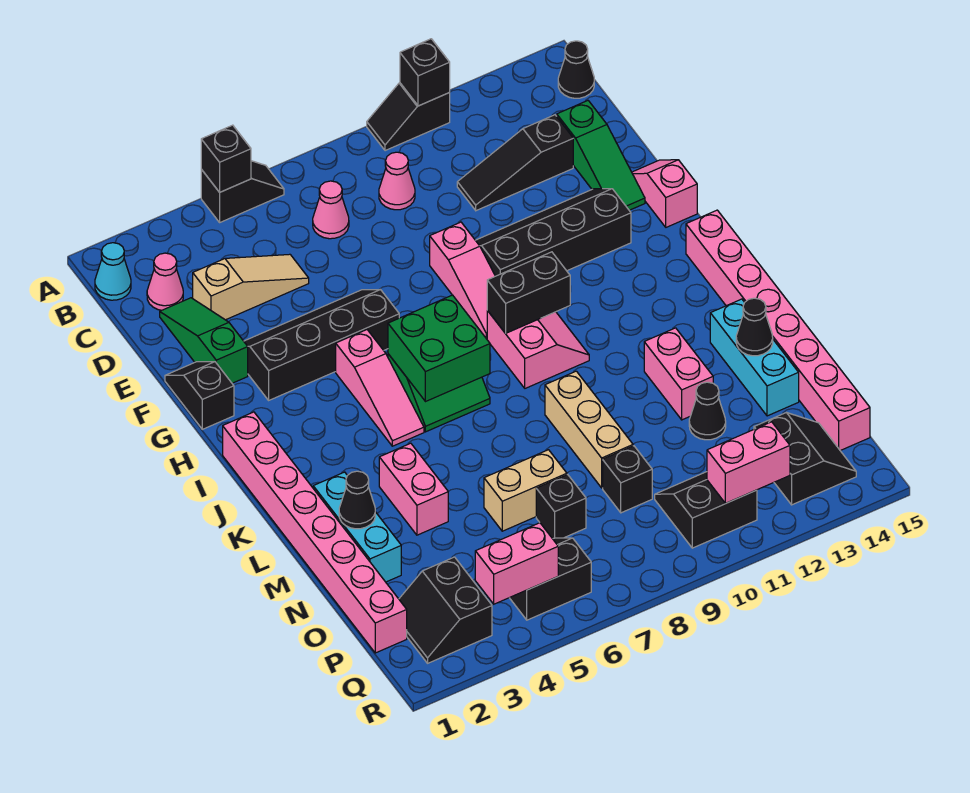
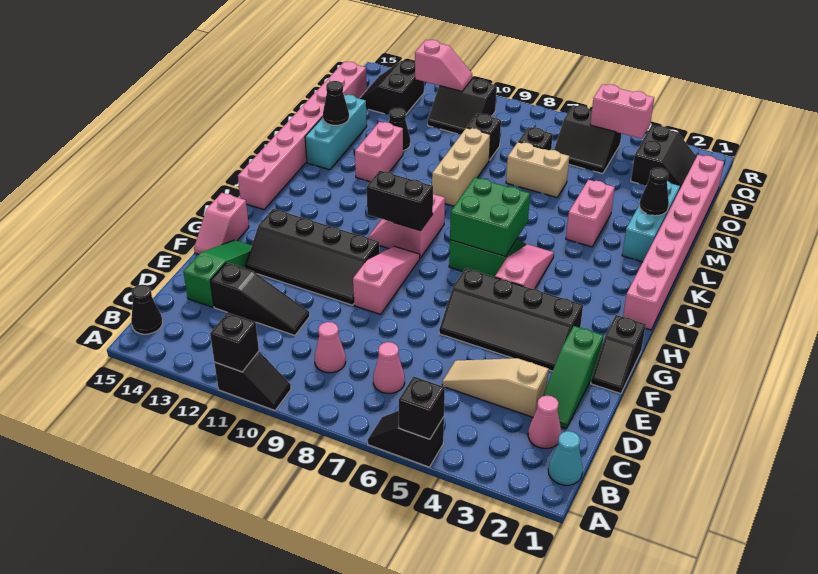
pink 1x2 brick [707,422,790,504] -> pink 1x2 slope [415,40,472,91]

